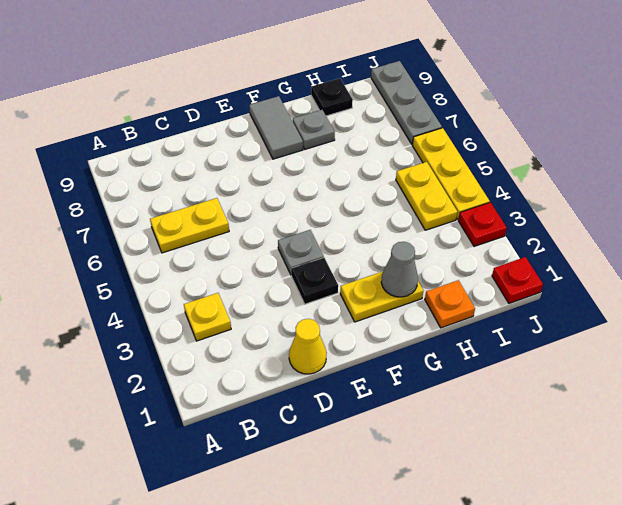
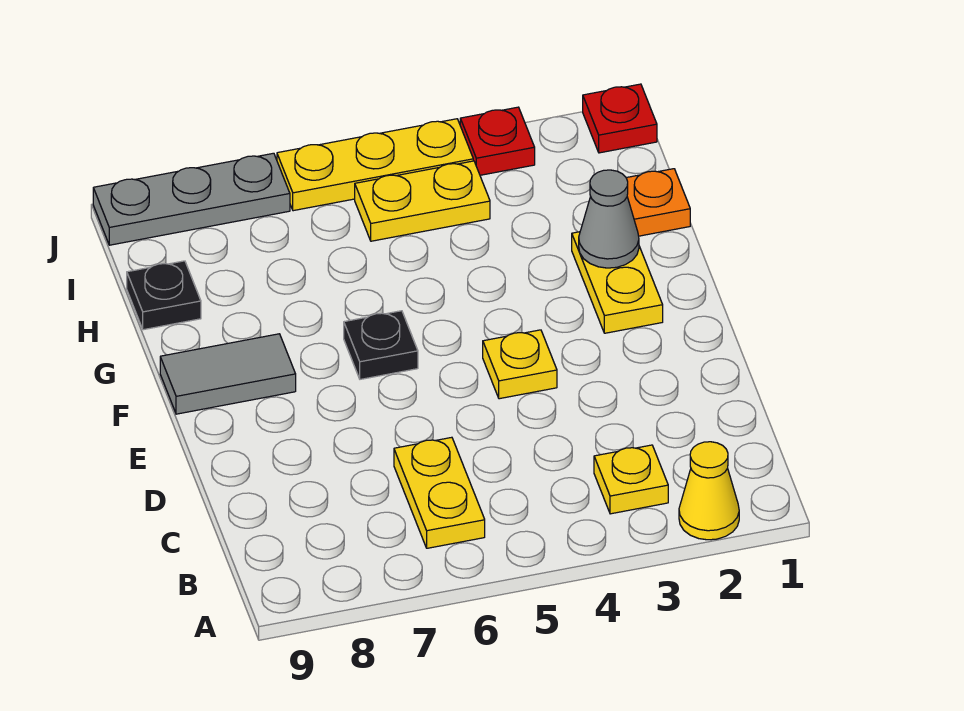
yellow 1x1 cone [289,319,327,374] -> yellow 1x1 cone moved to [679,442,739,540]
black 1x1 plate [291,258,338,304] -> black 1x1 plate moved to [344,311,418,379]
grey 1x1 plate [278,230,324,274] -> yellow 1x1 plate [483,330,557,399]
grey 1x1 plate [293,110,335,149] -> none

